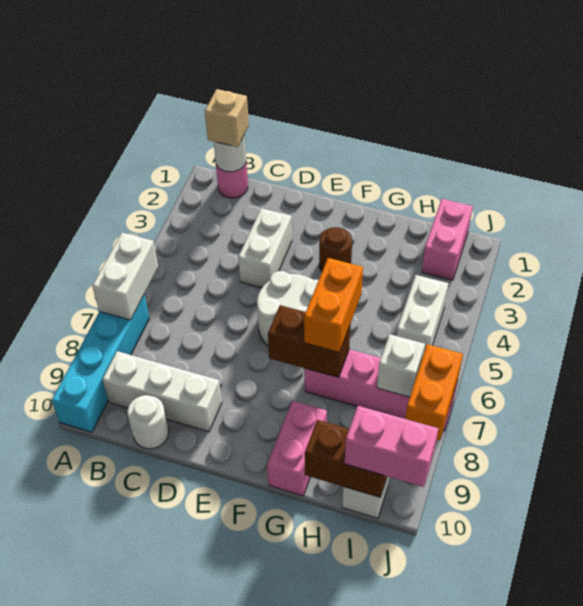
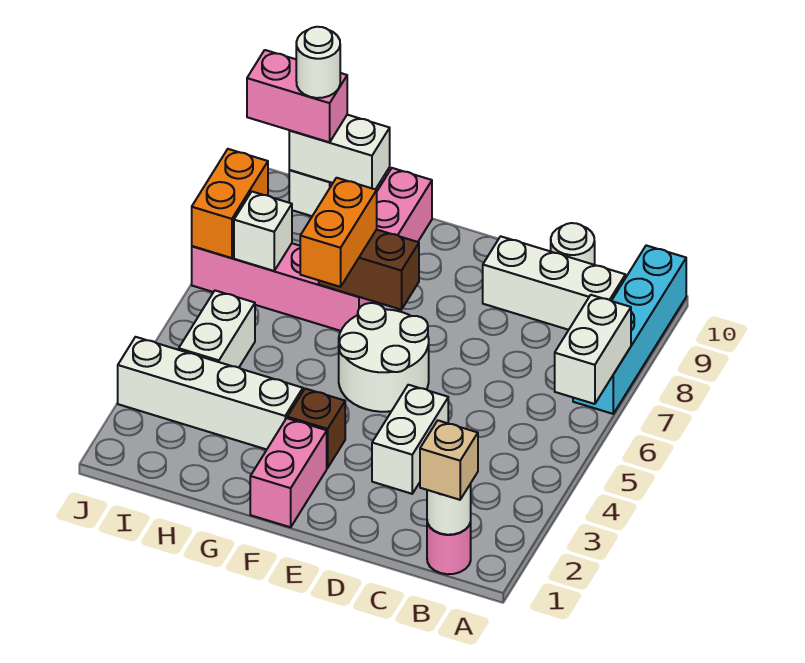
brown 1x1 round brick [319,227,352,271] -> brown 1x1 brick [287,389,345,468]
none -> white 1x4 brick [118,337,303,449]
brown 1x2 brick [305,420,387,497] -> white 1x2 brick [289,115,390,189]
pink 1x2 brick [422,199,473,280] -> pink 1x2 brick moved to [250,418,327,527]
none -> white 1x1 round brick [296,27,340,98]

